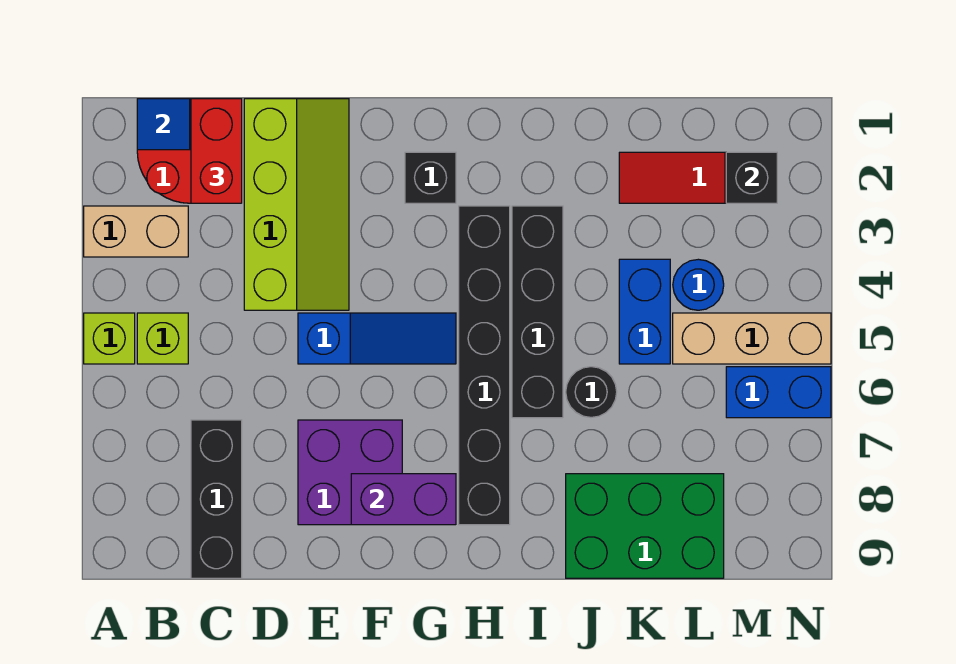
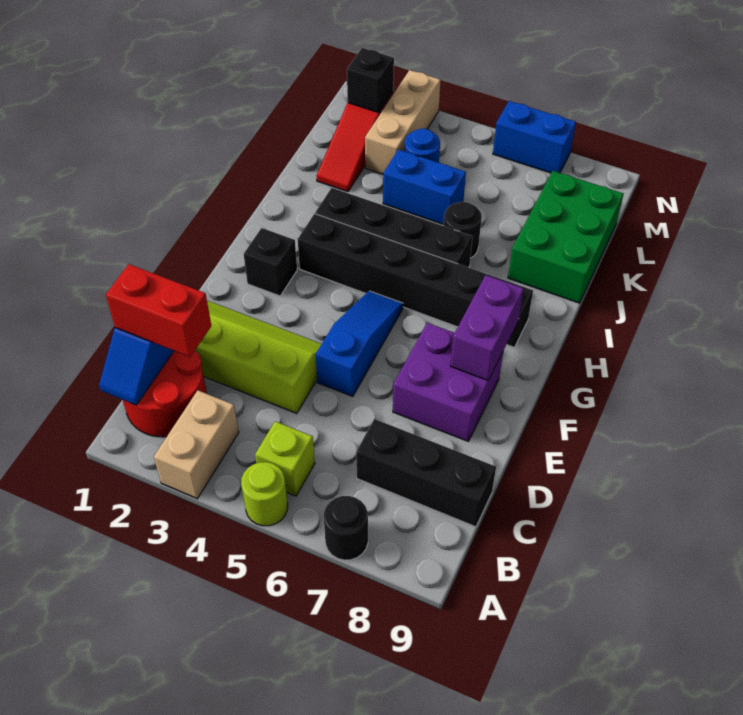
lime 1x1 brick [84,313,135,364] -> lime 1x1 round brick [241,462,288,526]
none -> black 1x1 round brick [324,496,368,560]
tan 1x3 brick [673,313,831,364] -> tan 1x3 brick moved to [365,70,441,174]
blue 1x2 brick [726,367,831,418] -> blue 1x2 brick turned to [493,101,576,173]

